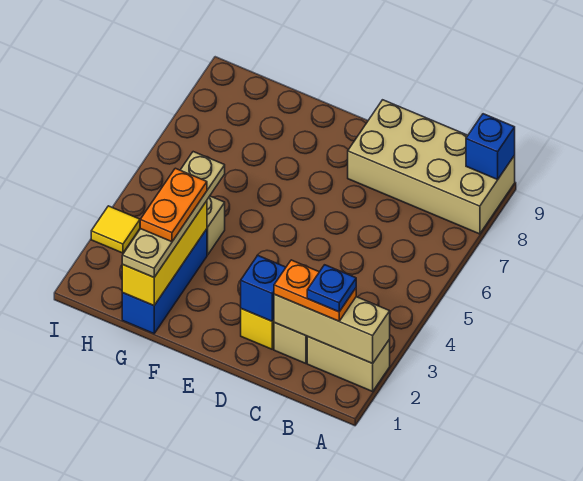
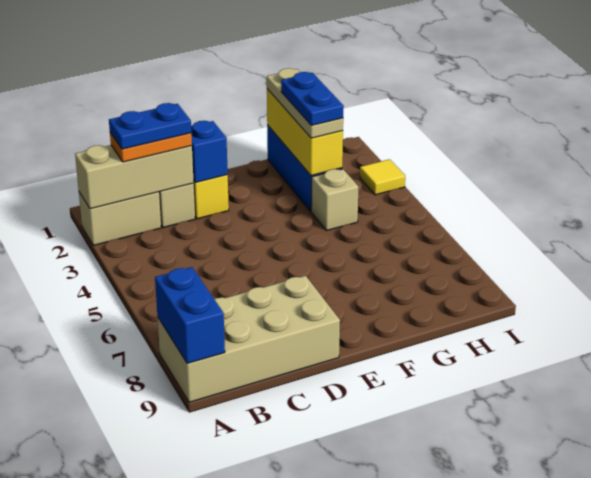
blue 1x1 brick [466,114,515,180] -> blue 1x2 brick [155,267,225,363]
blue 1x1 plate [307,265,356,312] -> blue 1x2 plate [109,103,191,149]
tan 1x4 plate [122,152,225,277] -> tan 1x3 plate [267,68,343,138]
orange 1x2 plate [140,168,207,242] -> blue 1x2 plate [281,72,344,125]

